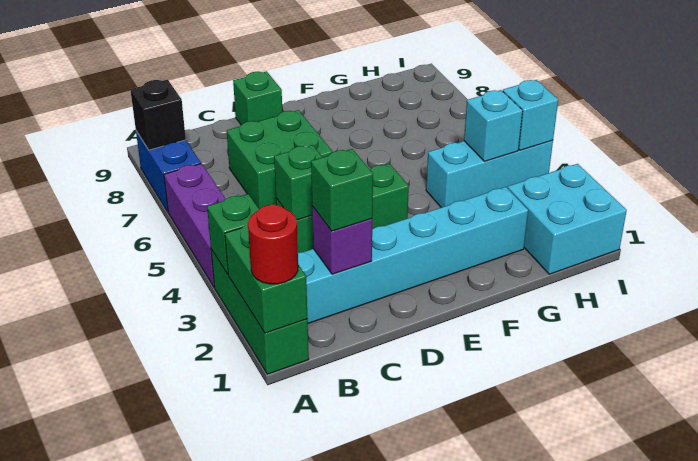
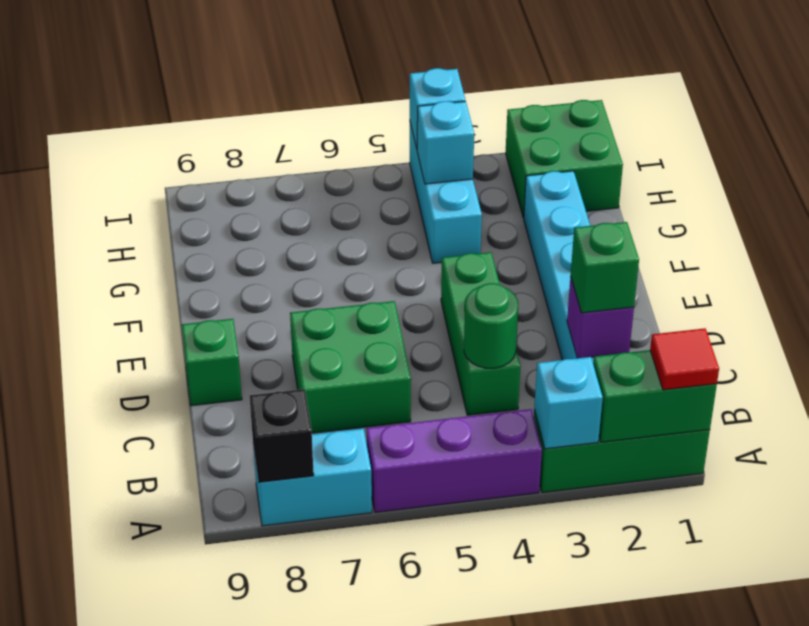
red 1x1 round brick [248,204,298,284] -> red 1x1 tile [650,328,719,390]
green 1x1 brick [207,194,259,274] -> cyan 1x1 brick [534,357,603,449]
blue 1x2 brick [136,131,201,212] -> cyan 1x2 brick [253,429,372,526]
green 1x1 brick [274,145,322,220] -> green 1x1 round brick [464,283,518,368]
cyan 2x2 brick [508,164,627,274] -> green 2x2 brick [506,100,623,218]

